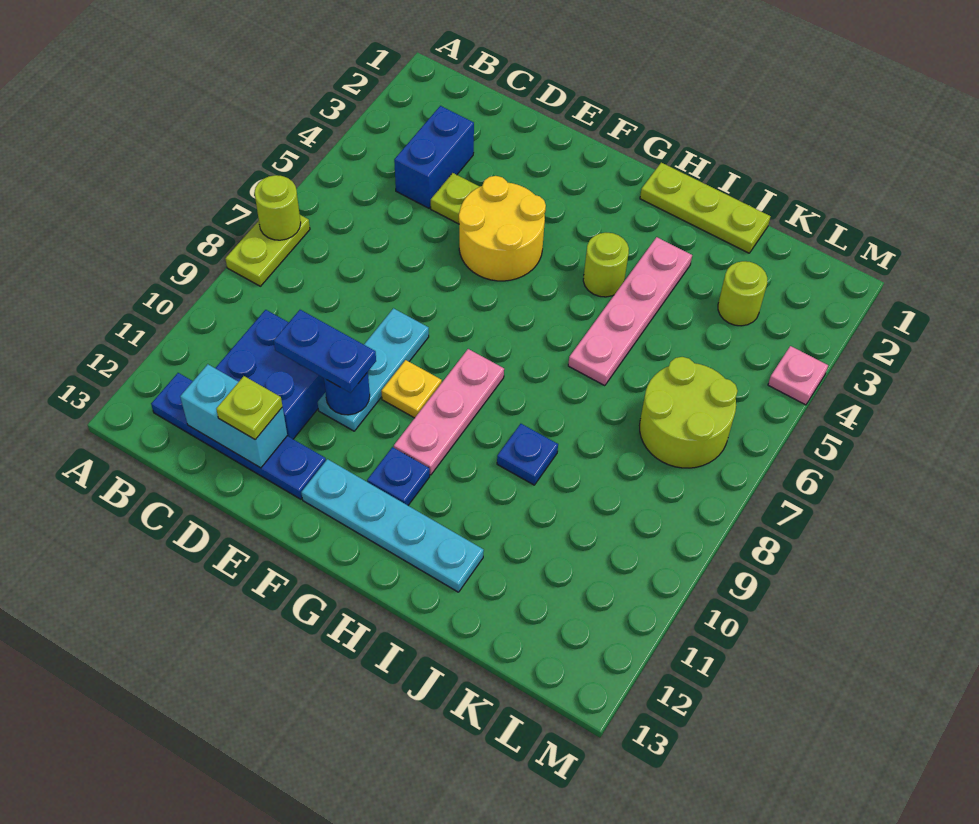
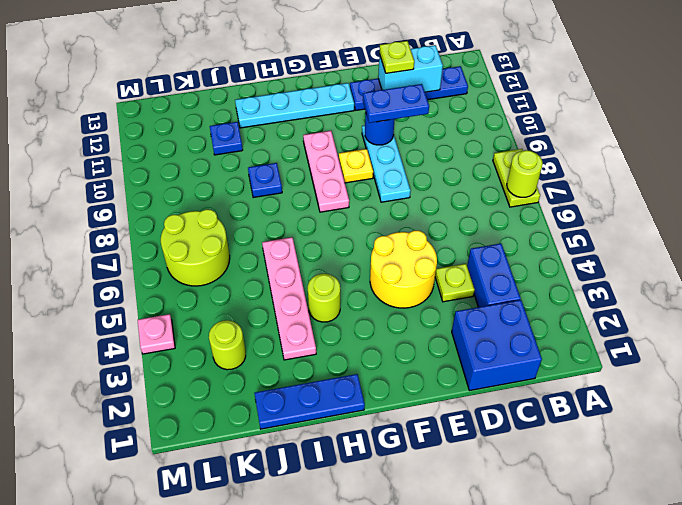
blue 2x2 brick [215,310,325,439] -> blue 2x2 brick moved to [452,300,542,391]
blue 1x1 plate [367,447,430,505] -> blue 1x1 plate moved to [210,122,243,155]
lime 1x3 plate [640,163,771,253] -> blue 1x3 plate [254,374,365,429]

